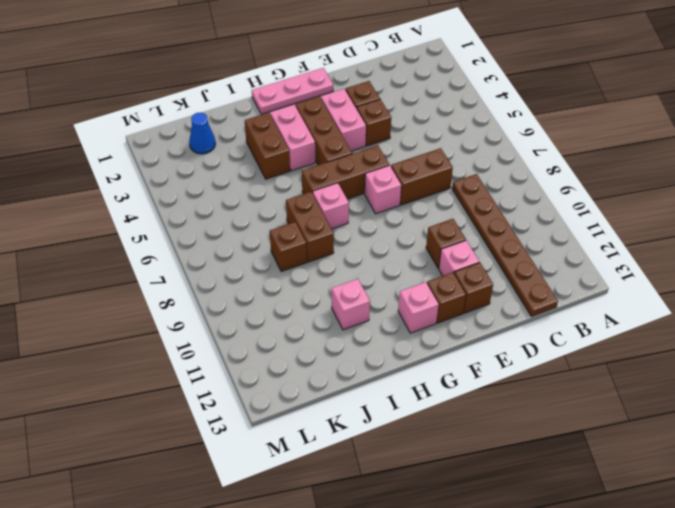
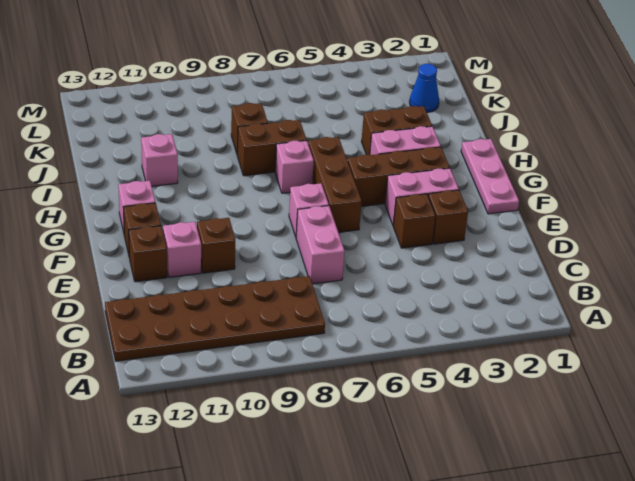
brown 1x6 plate [452,174,558,316] -> brown 2x6 plate [105,276,325,361]
brown 1x2 brick [391,148,453,205] -> pink 1x2 brick [296,206,345,284]

